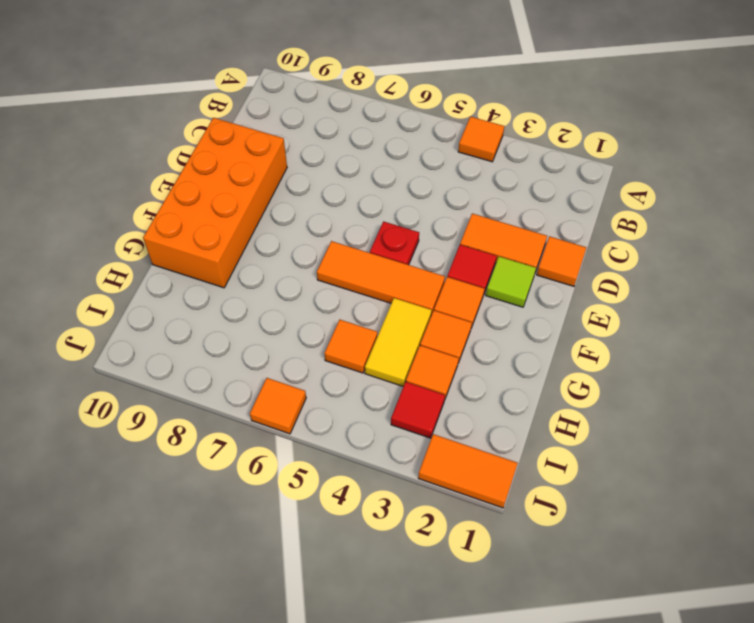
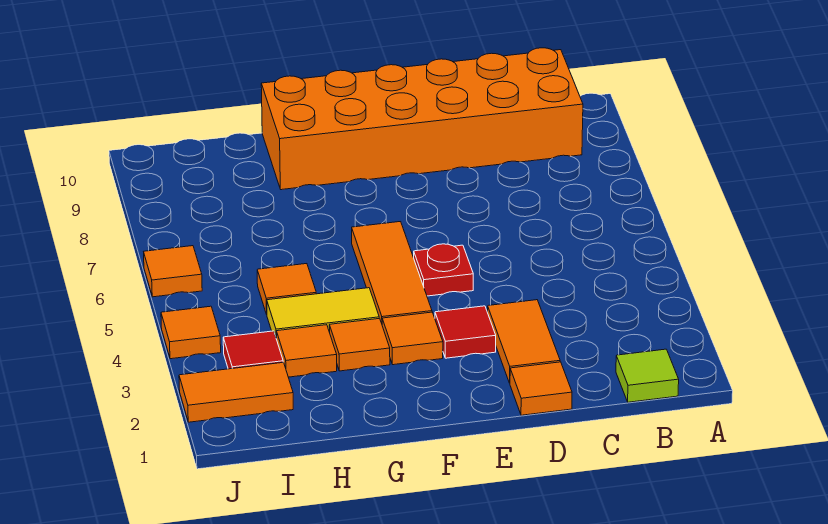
orange 1x1 tile [458,117,504,162] -> orange 1x1 tile moved to [161,306,221,359]
orange 2x4 brick [143,118,287,288] -> orange 2x6 brick [261,48,583,190]
lime 1x1 tile [486,257,536,307] -> lime 1x1 tile moved to [616,349,679,402]
orange 1x2 tile [418,434,518,508] -> orange 1x2 tile turned to [179,362,293,422]

